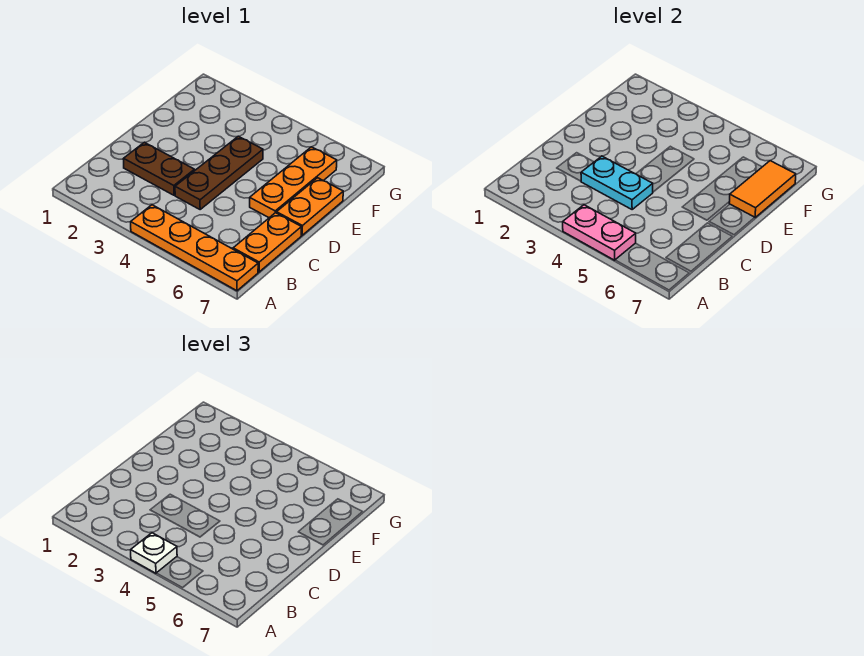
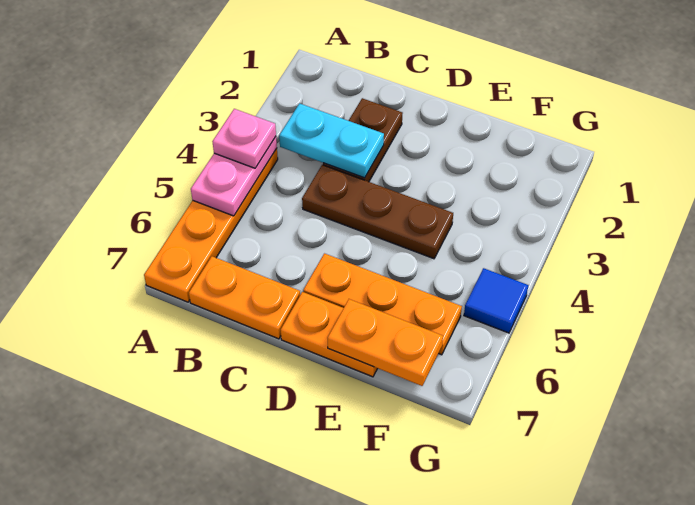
white 1x1 plate [131,533,177,573] -> pink 1x1 plate [212,109,276,168]
cyan 1x2 plate [581,156,653,209] -> cyan 1x2 plate turned to [279,103,384,178]
orange 1x2 tile [729,161,796,217] -> orange 1x2 plate [328,299,443,386]
none -> blue 1x1 tile [464,268,528,333]

